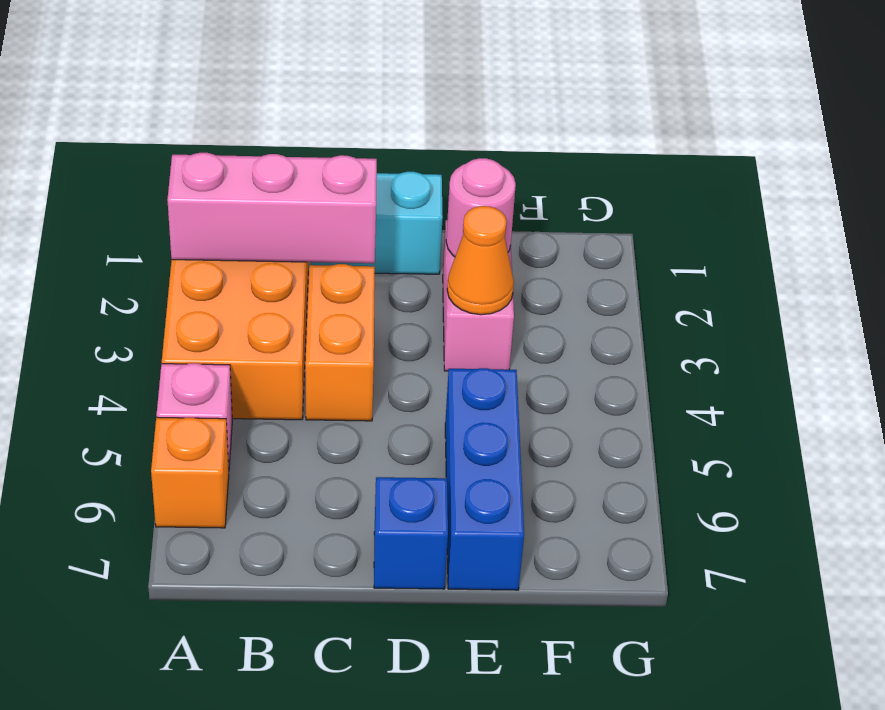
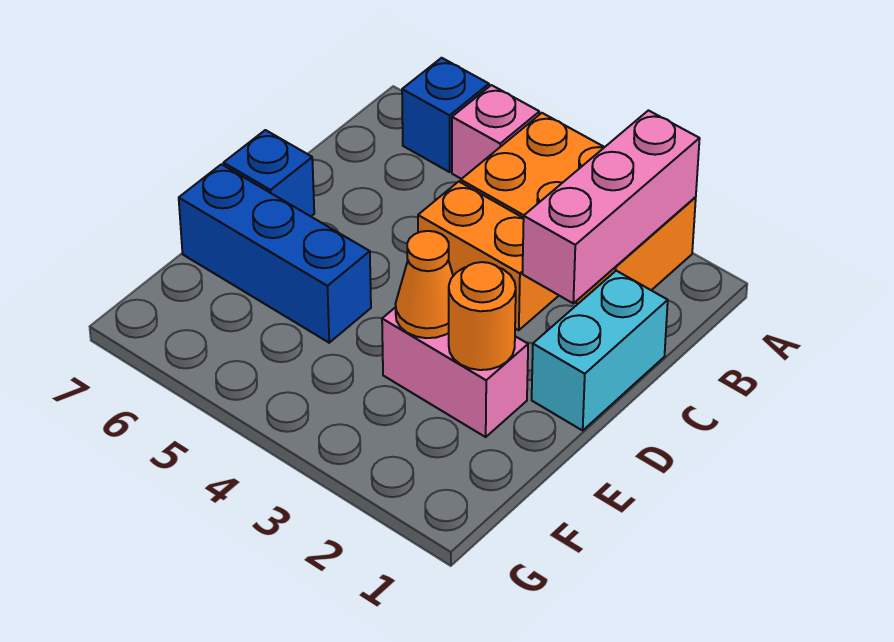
orange 1x1 brick [151,417,229,528] -> blue 1x1 brick [402,58,489,172]
pink 1x1 round brick [446,158,516,257] -> orange 1x1 round brick [449,262,516,370]

